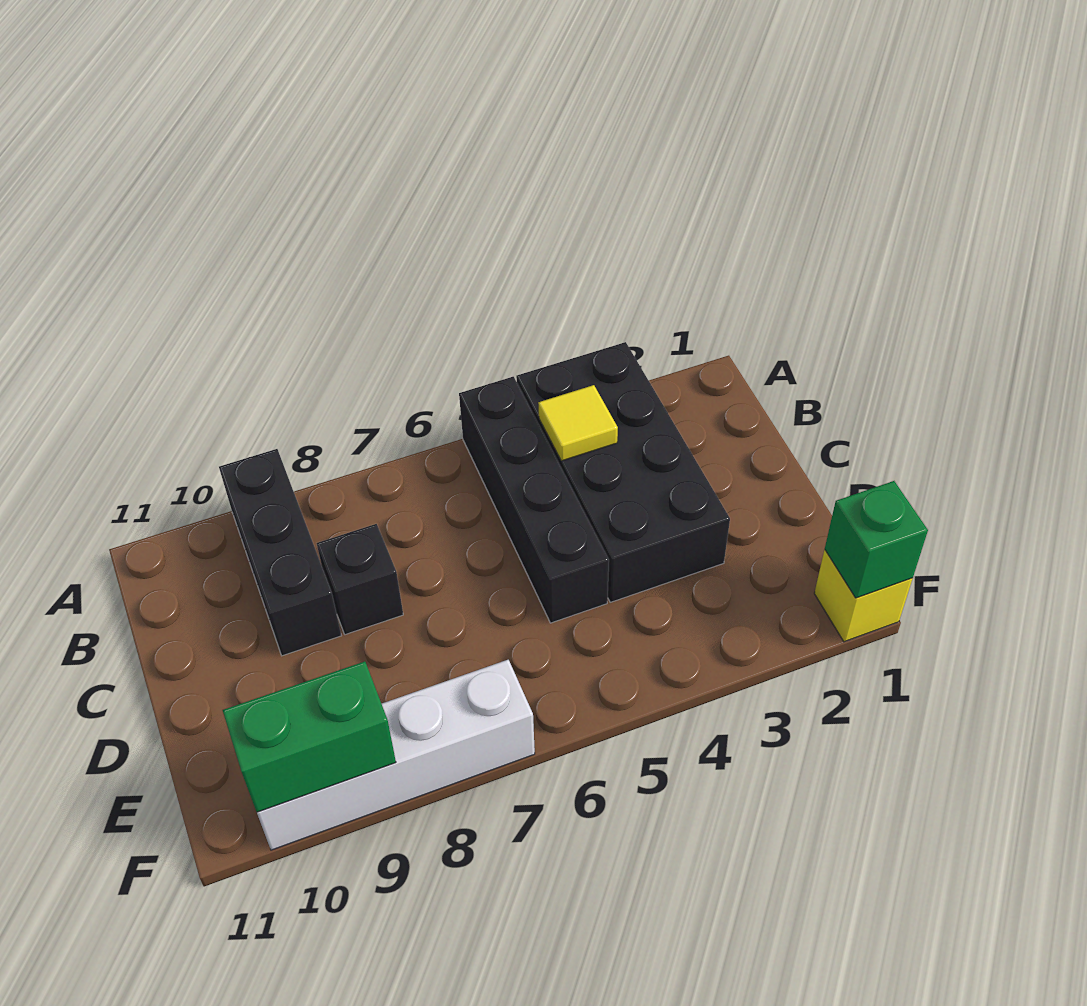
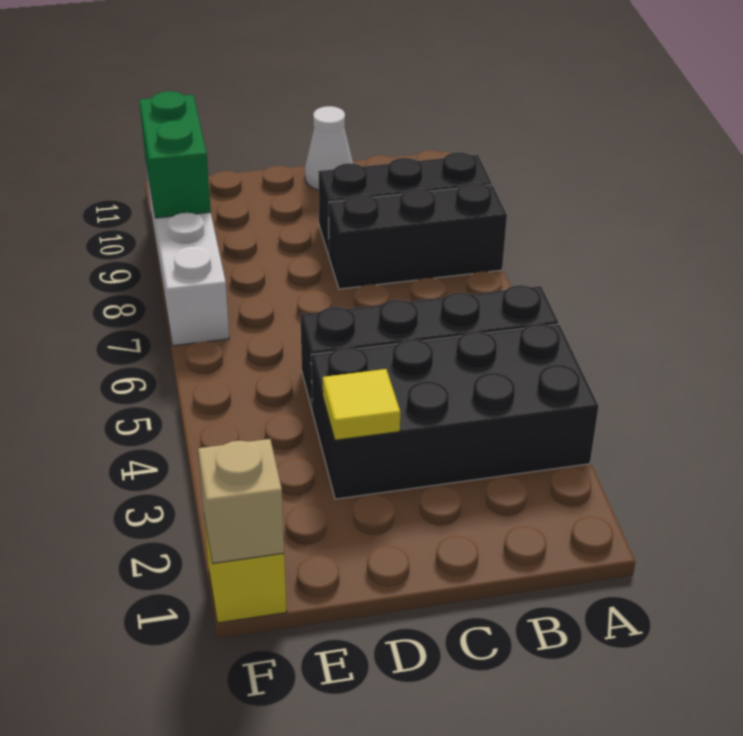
yellow 1x1 tile [538,385,618,461] -> yellow 1x1 tile moved to [323,369,400,440]
black 1x1 brick [317,524,403,635] -> black 1x3 brick [329,183,507,289]
none -> white 1x1 cone [305,106,353,190]
green 1x1 brick [825,481,928,598] -> tan 1x1 brick [198,439,284,564]

